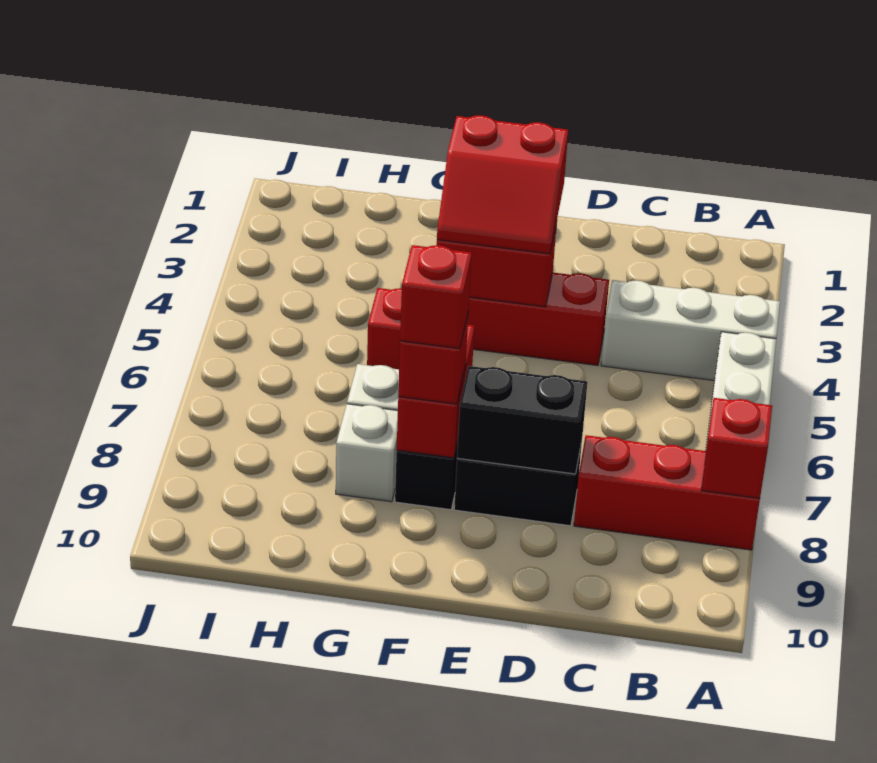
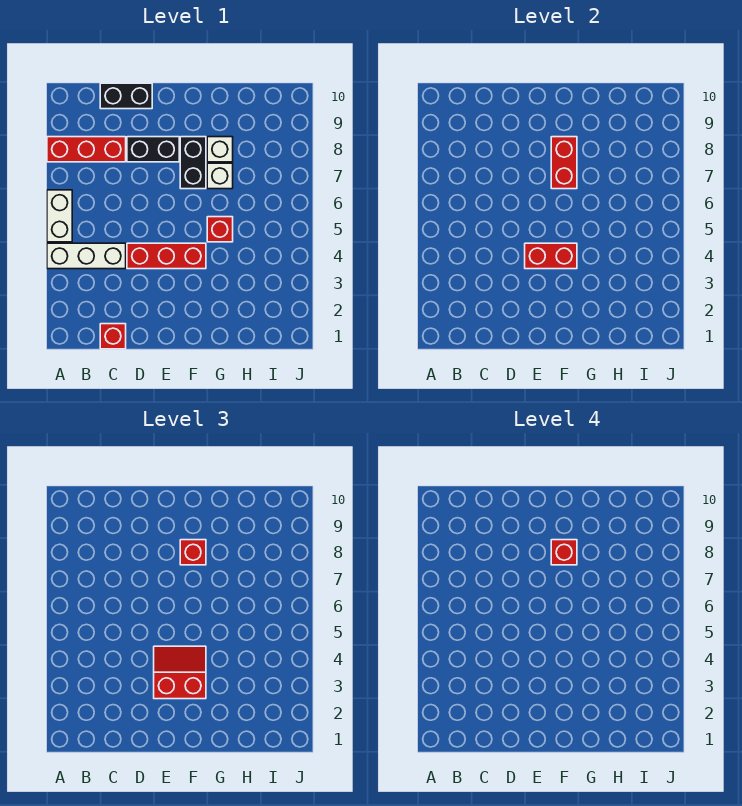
red 1x1 brick [701,398,772,499] -> red 1x1 brick moved to [100,324,126,349]
black 1x2 brick [457,366,587,474] -> black 1x2 brick moved to [100,83,152,109]

